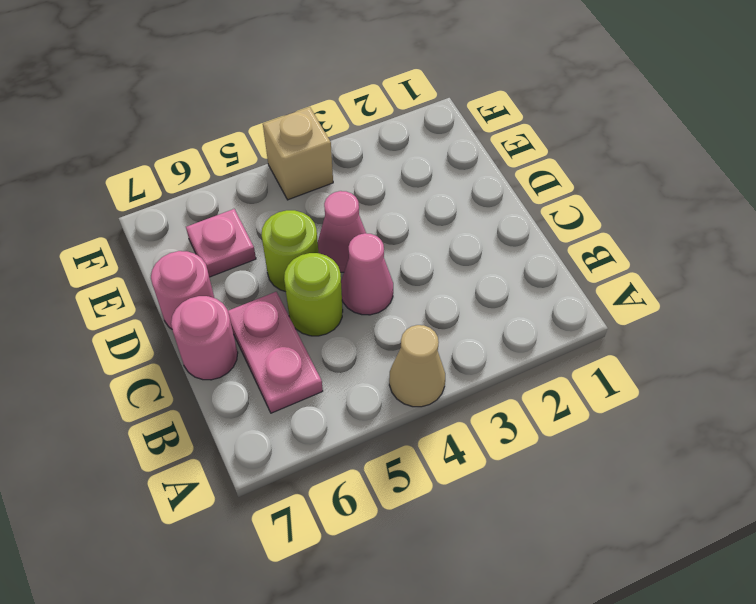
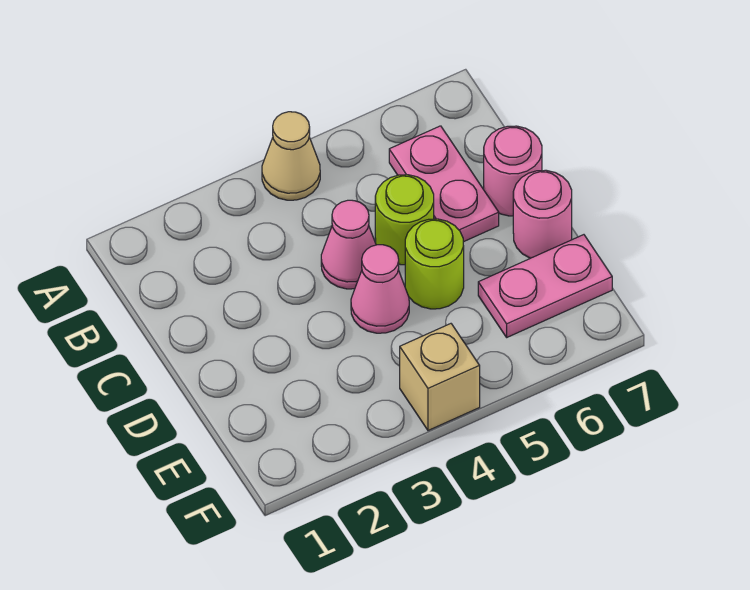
pink 1x1 plate [186,209,256,277] -> pink 1x2 plate [478,235,612,337]

